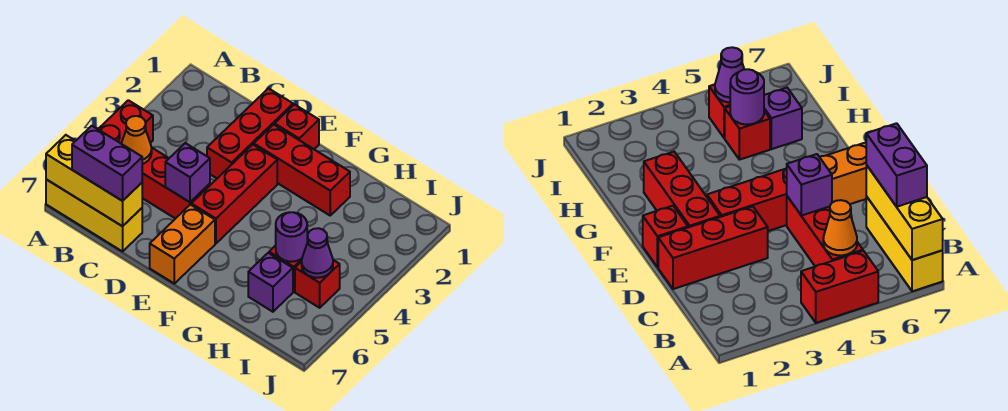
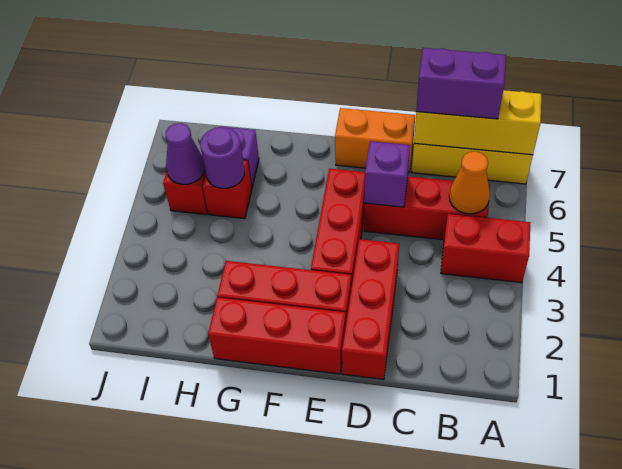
red 1x2 brick [98,100,153,143] -> red 1x2 brick turned to [441,214,530,283]
red 1x1 brick [275,104,319,149] -> red 1x3 brick [208,297,346,374]
orange 1x2 brick [150,205,215,283] -> orange 1x2 brick turned to [335,108,415,172]

